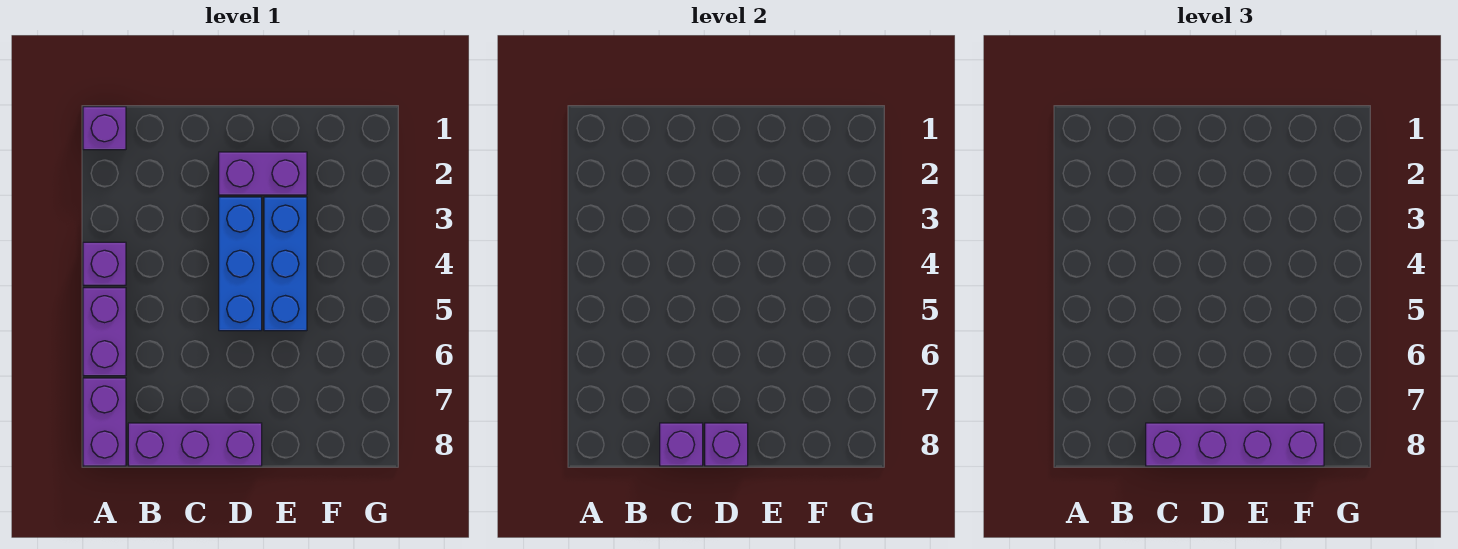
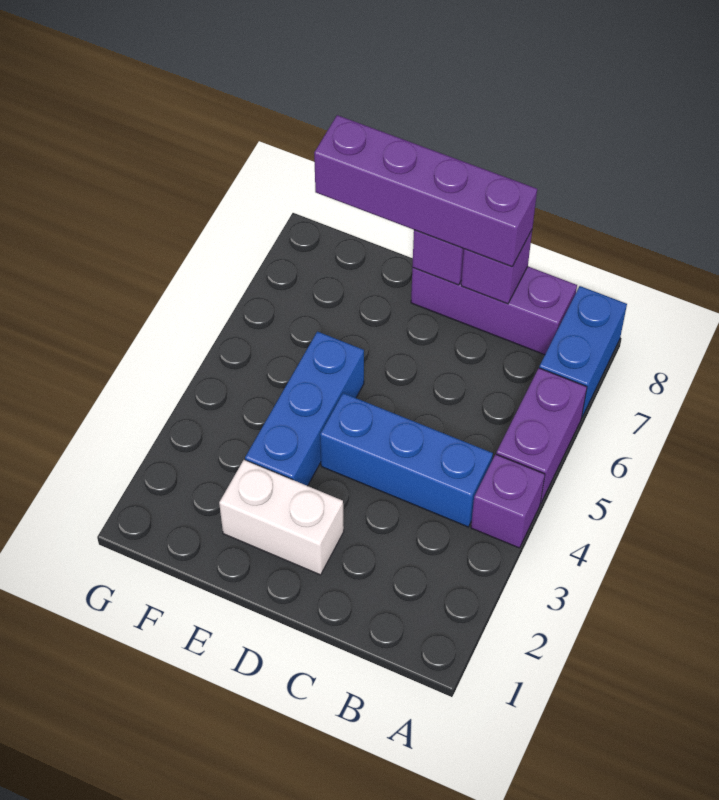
purple 1x1 brick [83,107,126,150] -> none
purple 1x2 brick [83,378,126,466] -> blue 1x2 brick [539,286,627,417]
purple 1x2 brick [219,152,307,195] -> white 1x2 brick [219,460,344,575]
blue 1x3 brick [219,197,262,331] -> blue 1x3 brick turned to [320,393,493,527]

